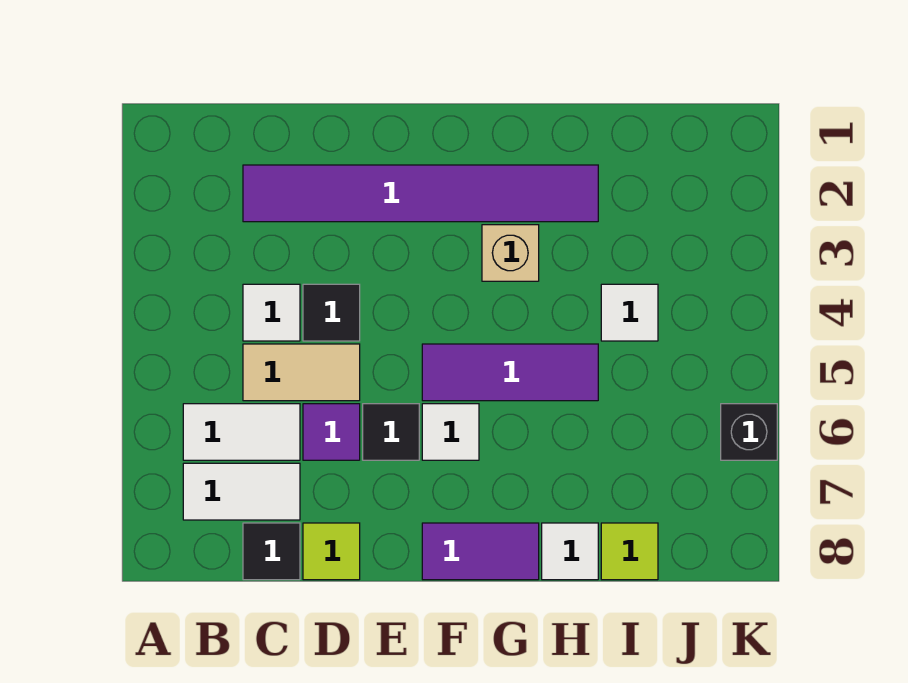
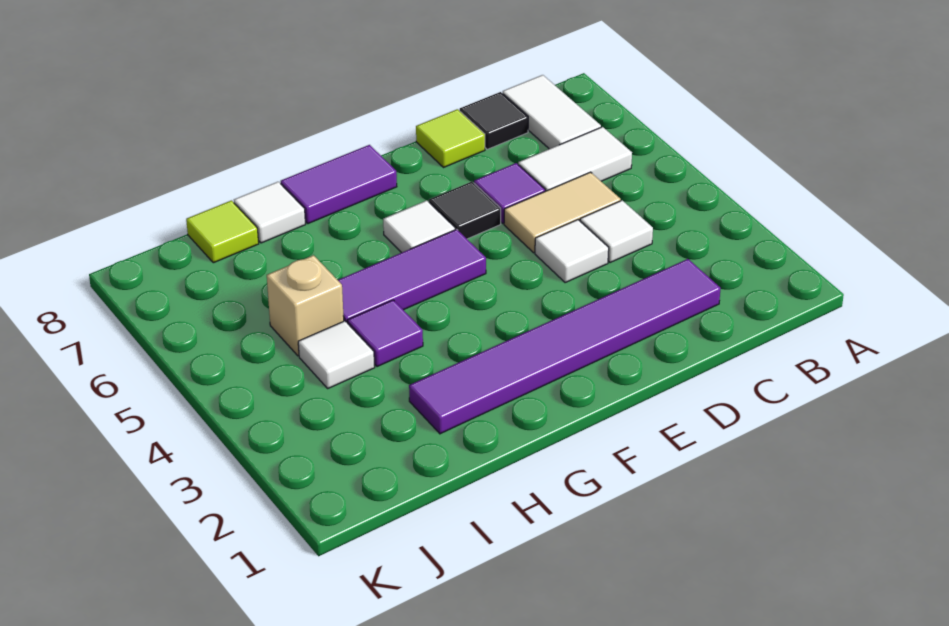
white 1x2 tile [183,463,300,520] -> white 1x2 tile turned to [503,75,601,149]
black 1x1 tile [303,284,360,341] -> white 1x1 tile [535,220,609,283]
tan 1x1 brick [482,225,539,281] -> tan 1x1 brick moved to [267,255,344,356]
none -> purple 1x1 tile [347,300,423,367]
black 1x1 brick [721,404,777,460] -> none

